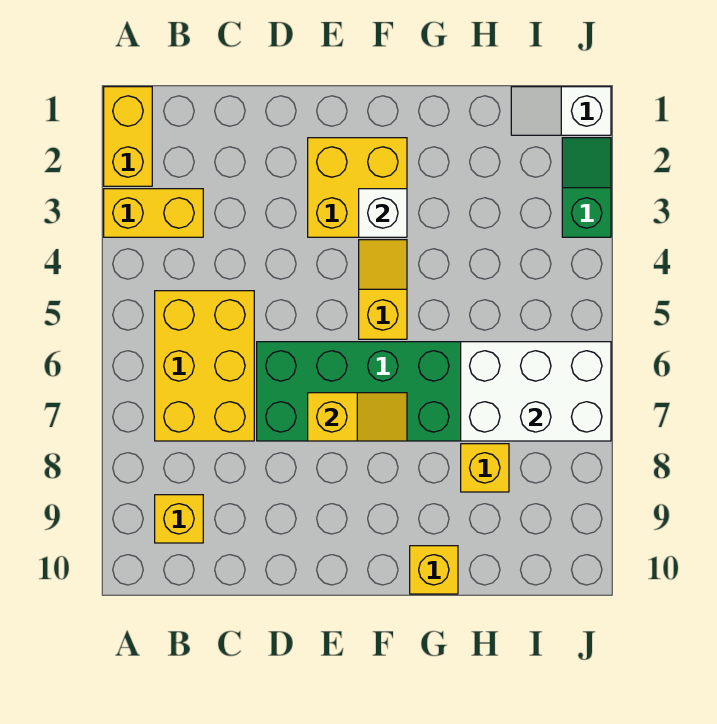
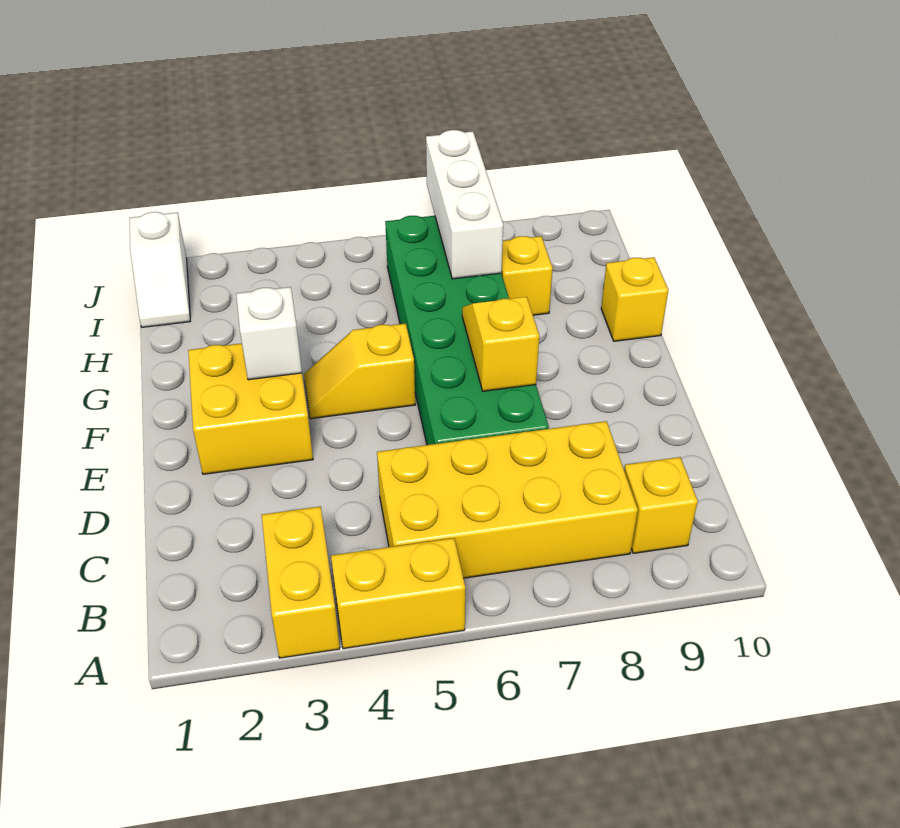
yellow 1x2 brick [104,87,152,186] -> yellow 1x2 brick moved to [331,538,465,649]
yellow 2x3 brick [155,291,254,441] -> yellow 2x4 brick [377,421,638,578]
white 2x3 brick [461,342,611,441] -> white 1x3 brick [426,130,503,279]
green 1x2 slope [562,138,611,237] -> none

